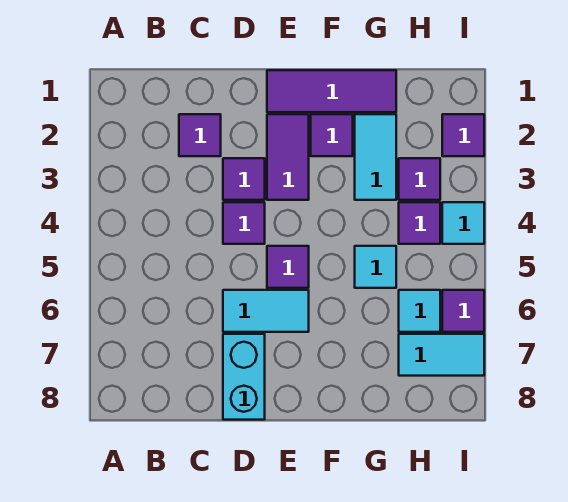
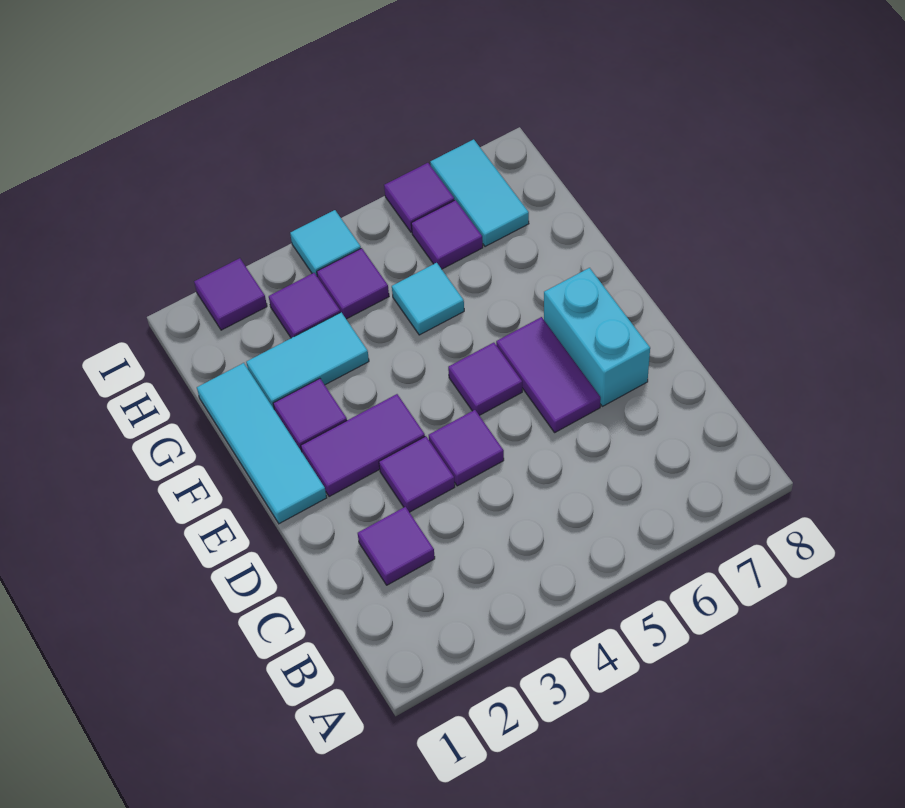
cyan 1x2 tile [223,290,309,332] -> purple 1x2 tile [496,317,601,432]
cyan 1x2 brick [223,334,265,420] -> cyan 1x2 brick turned to [544,268,650,406]
purple 1x3 tile [267,70,396,112] -> cyan 1x3 tile [197,363,327,524]
cyan 1x1 tile [399,290,440,332] -> purple 1x1 tile [411,200,483,269]

